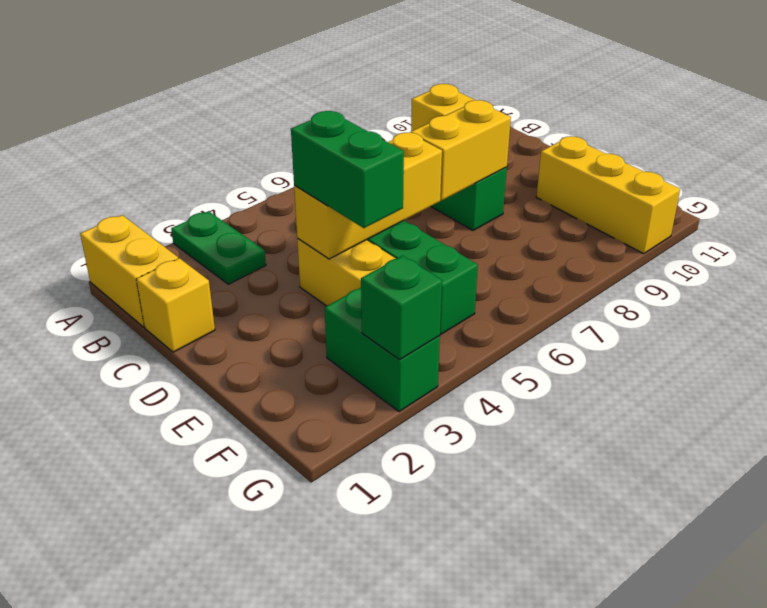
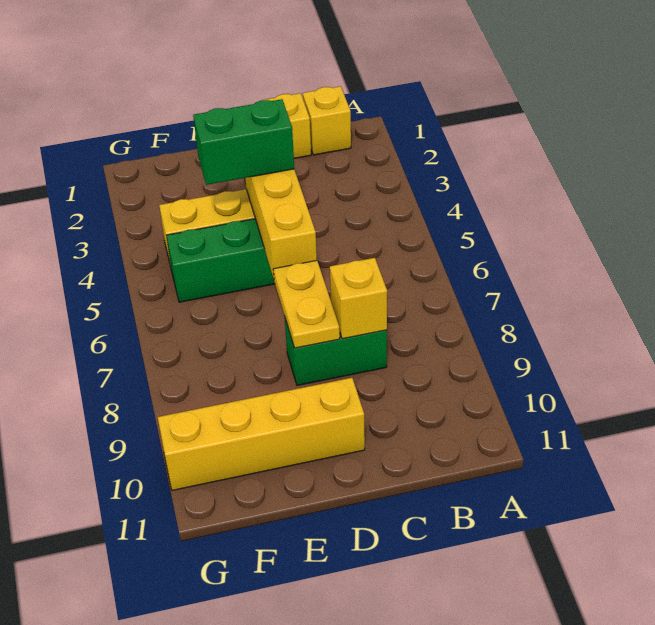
yellow 1x2 brick [80,215,178,327] -> yellow 1x1 brick [303,86,351,155]
green 1x2 plate [171,211,266,284] -> none
yellow 1x2 brick [410,100,511,200] -> yellow 1x2 plate [273,260,340,348]
yellow 1x3 brick [536,136,680,254] -> yellow 1x4 brick [158,378,365,490]
green 1x2 brick [325,288,440,412] -> none
green 1x1 brick [361,256,442,360] -> none

